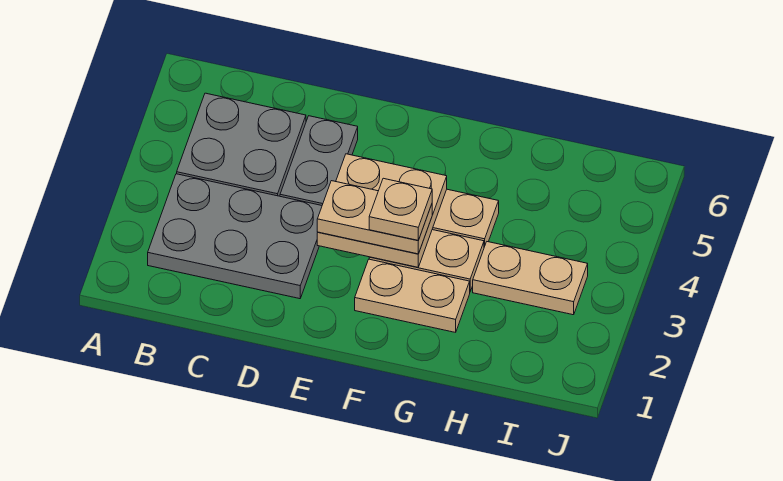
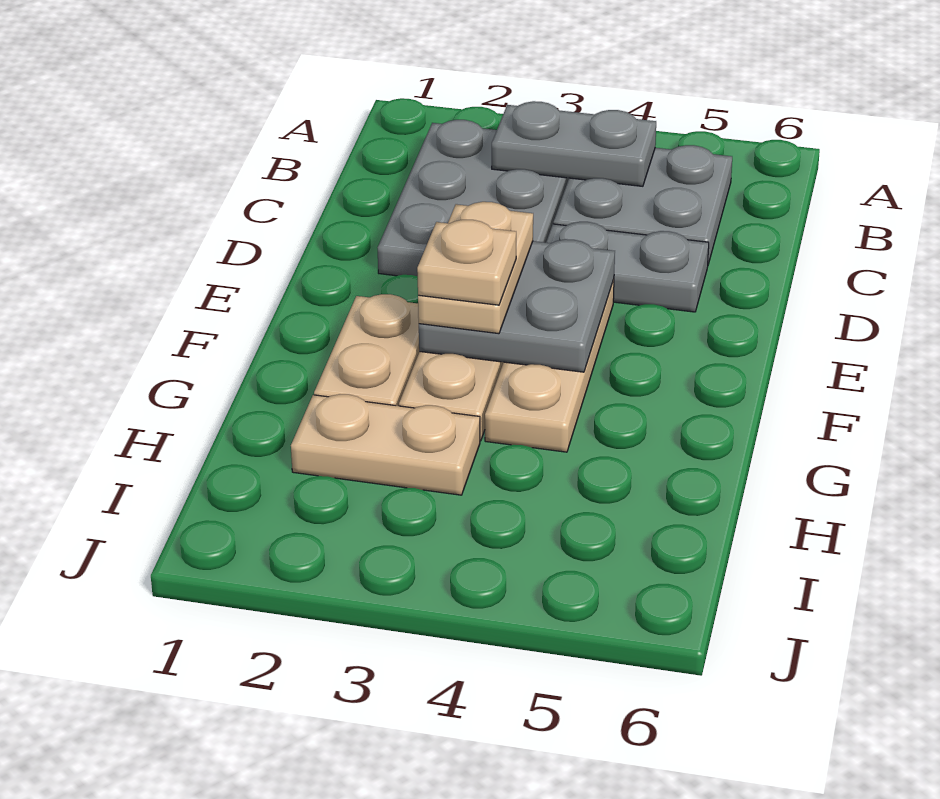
none -> grey 1x2 plate [492,101,656,186]
tan 2x2 plate [317,154,447,267] -> grey 2x2 plate [419,239,615,372]
tan 1x2 plate [473,242,588,315] -> tan 1x2 plate turned to [291,394,480,495]

